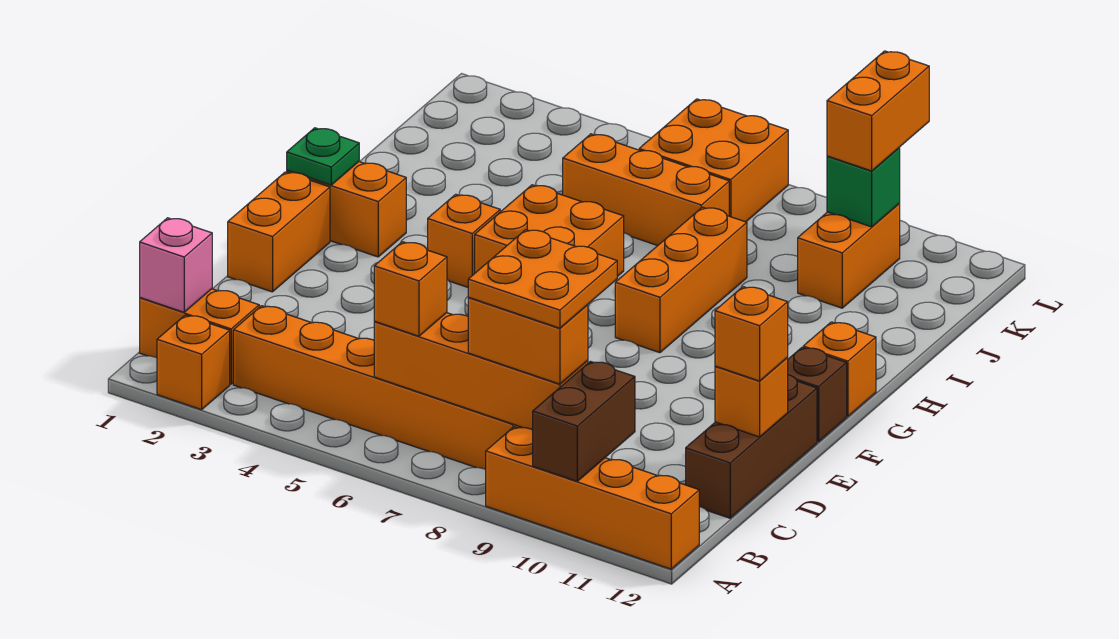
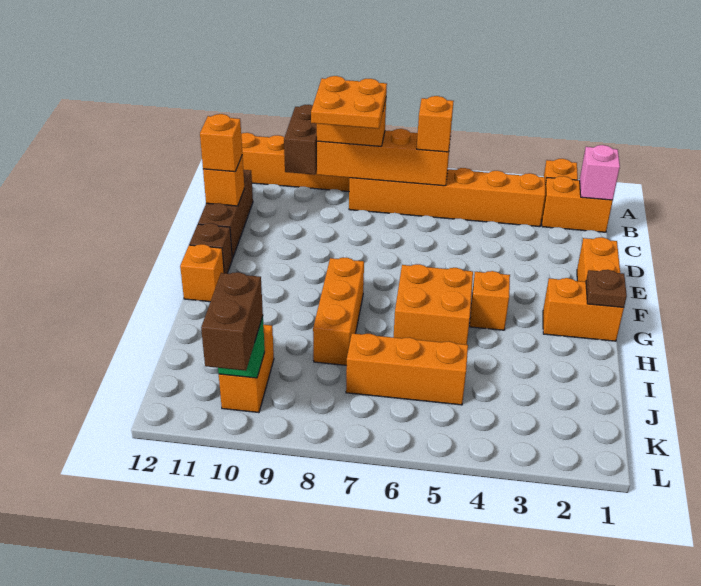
green 1x1 plate [287,128,359,185] -> brown 1x1 plate [586,270,627,307]
orange 2x2 brick [639,99,788,222] -> none
orange 1x2 brick [827,51,929,171] -> brown 1x2 brick [201,272,263,371]

